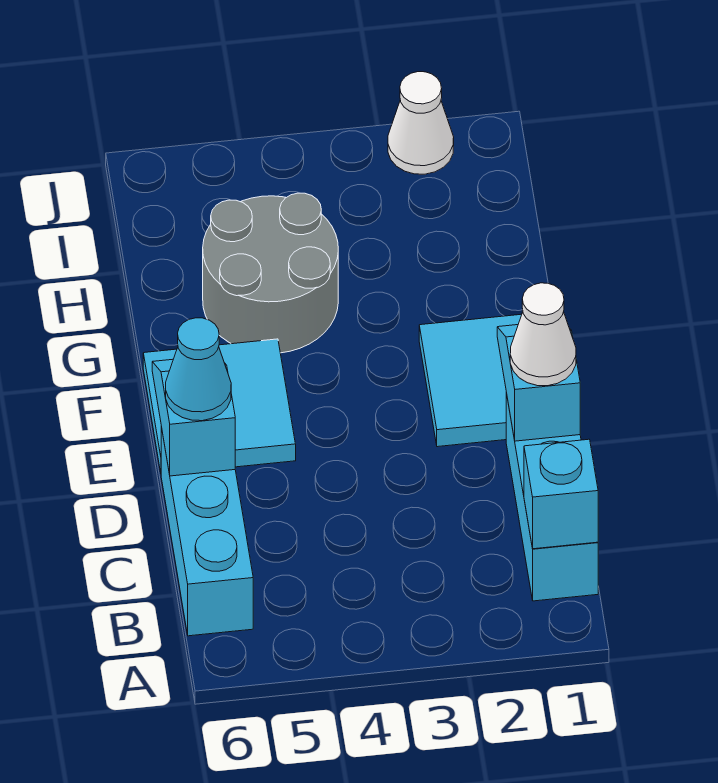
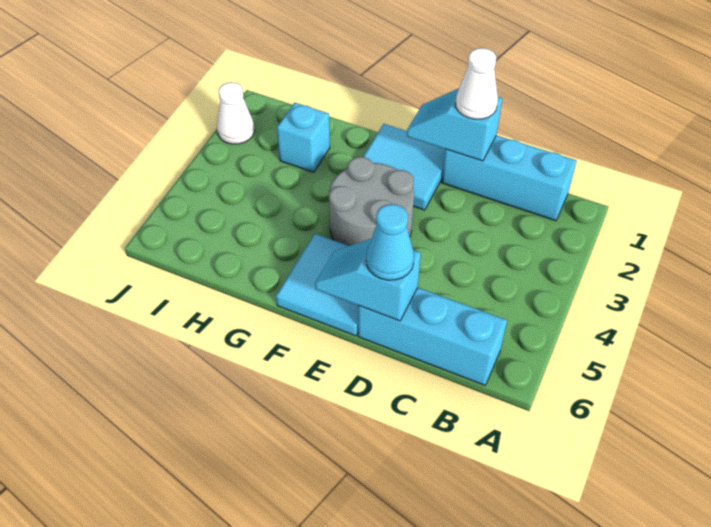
cyan 1x1 brick [524,439,598,549] -> cyan 1x1 brick moved to [277,103,330,172]
grey 2x2 round brick [203,193,338,353] -> grey 2x2 round brick moved to [329,157,414,246]

